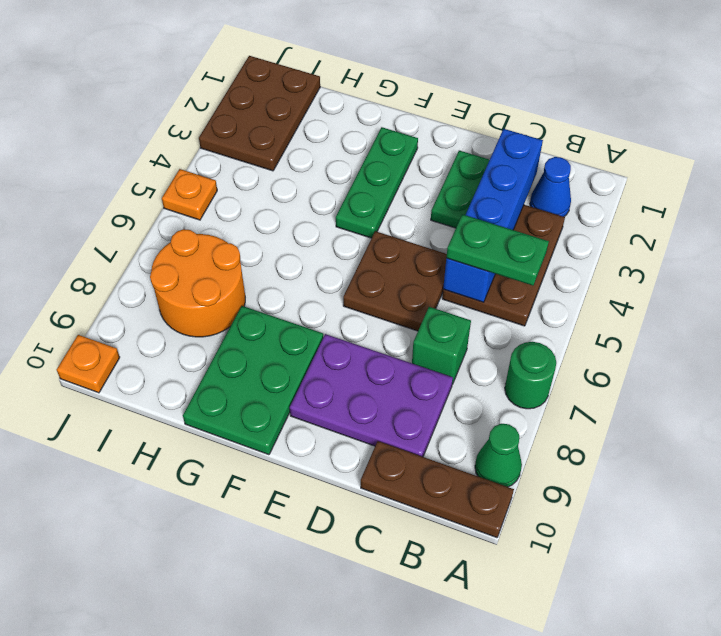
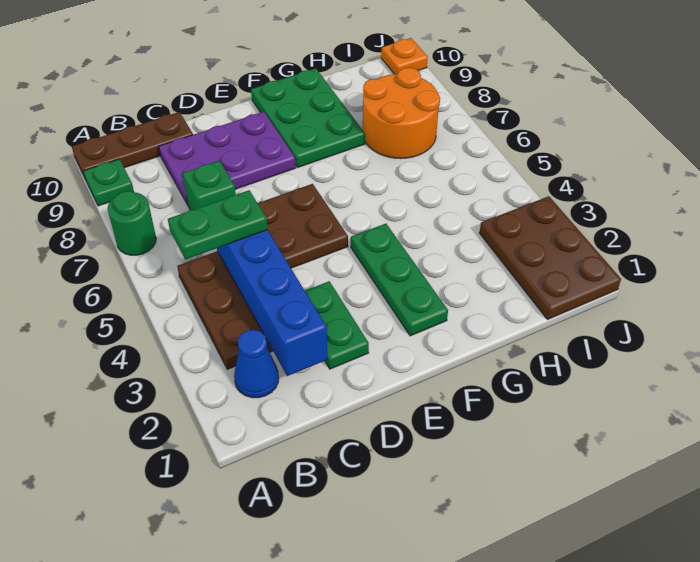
green 1x1 cone [475,424,522,487] -> green 1x1 plate [83,159,134,206]
orange 1x1 plate [162,169,217,220] -> none

